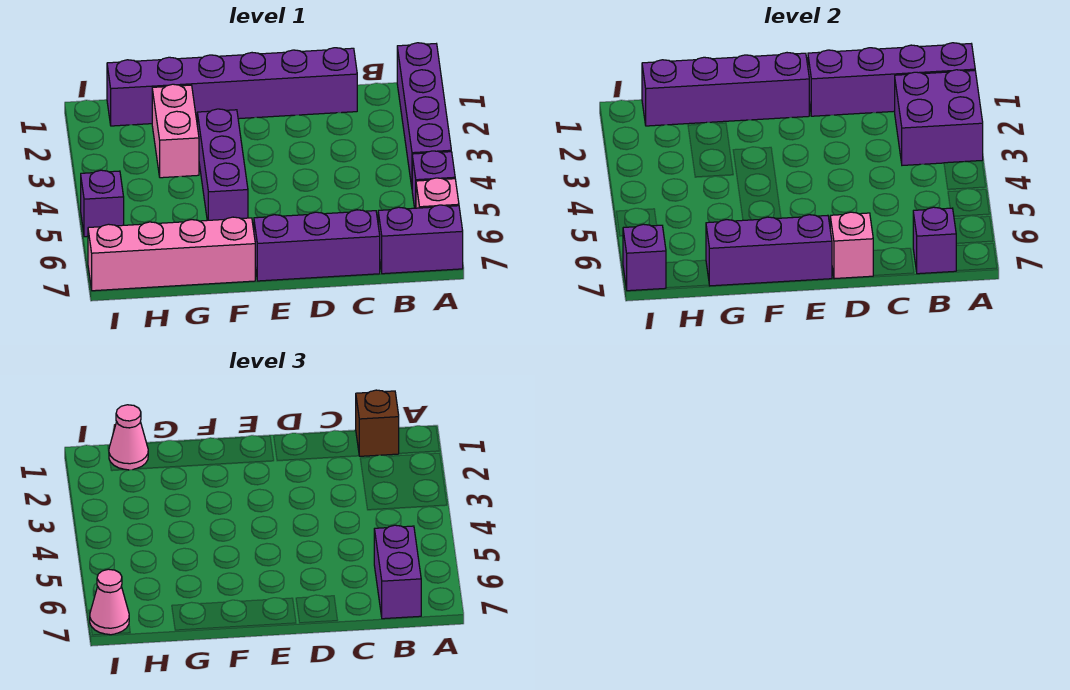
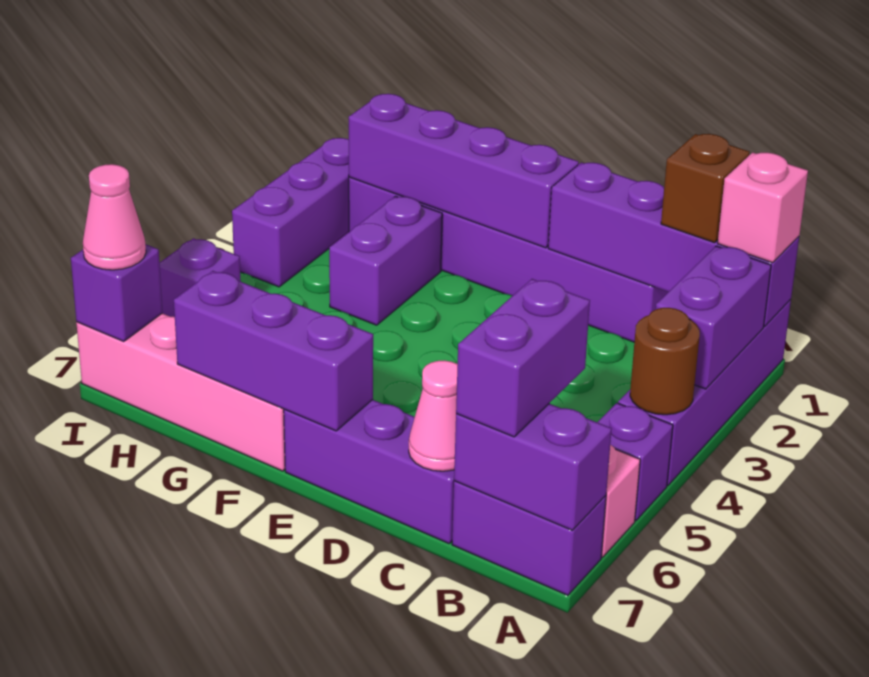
purple 2x2 brick [895,70,983,165] -> purple 1x2 brick [656,246,771,389]
none -> brown 1x1 round brick [630,308,700,415]
purple 1x1 brick [913,207,957,274] -> purple 1x2 brick [454,404,612,530]
pink 1x1 brick [830,212,874,279] -> pink 1x1 brick moved to [718,152,808,263]
purple 1x3 brick [197,109,248,220] -> purple 1x3 brick moved to [232,138,349,287]
pink 1x2 brick [152,84,199,178] -> purple 1x2 brick [329,196,442,325]
pink 1x1 cone [109,405,148,470] -> pink 1x1 cone moved to [409,360,458,471]

